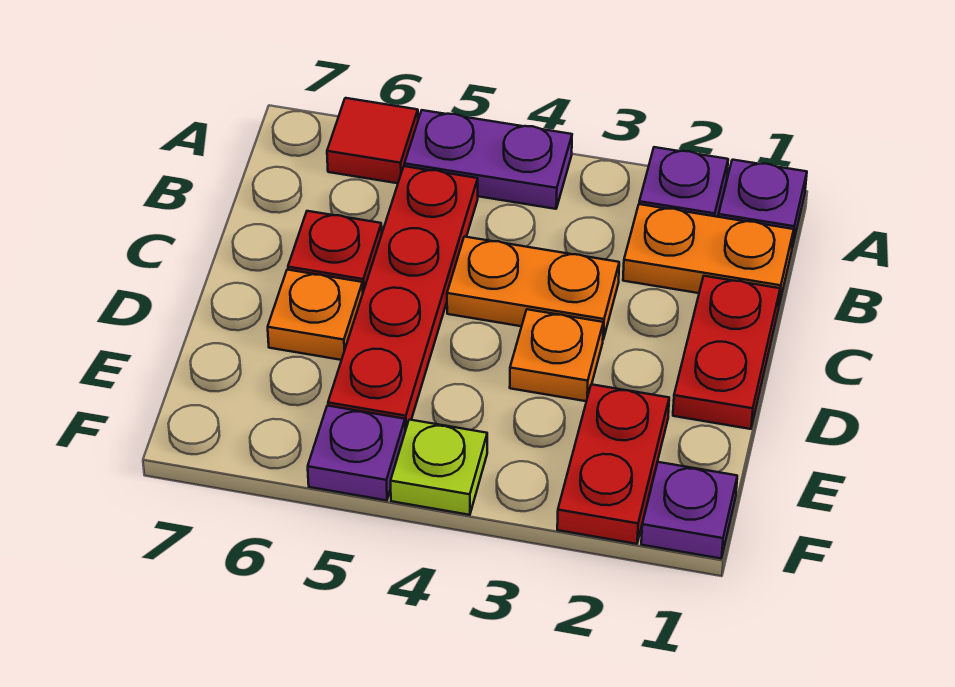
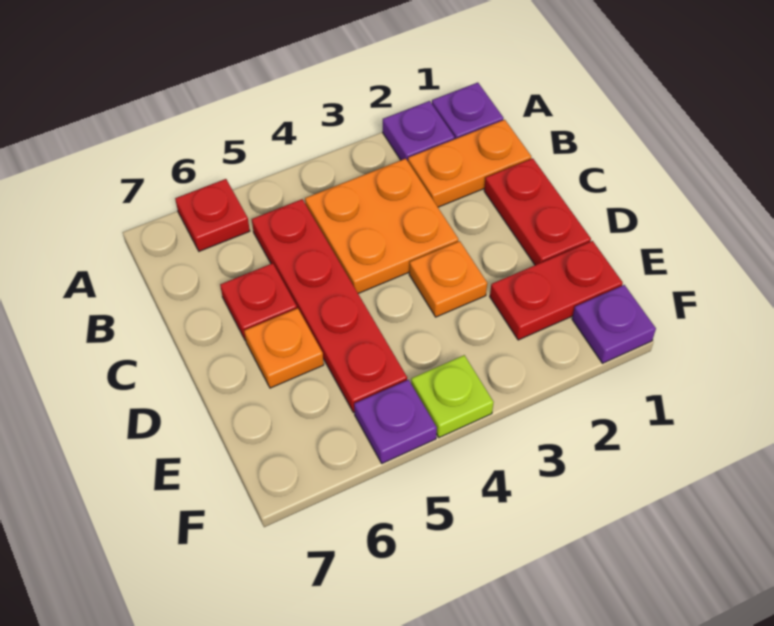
purple 1x2 plate [404,110,572,209] -> none
red 1x1 tile [327,98,418,183] -> red 1x1 plate [175,179,250,251]
orange 1x2 plate [447,237,619,339] -> orange 2x2 plate [305,159,459,293]
red 1x2 plate [557,384,669,544] -> red 1x2 plate turned to [490,241,623,340]

